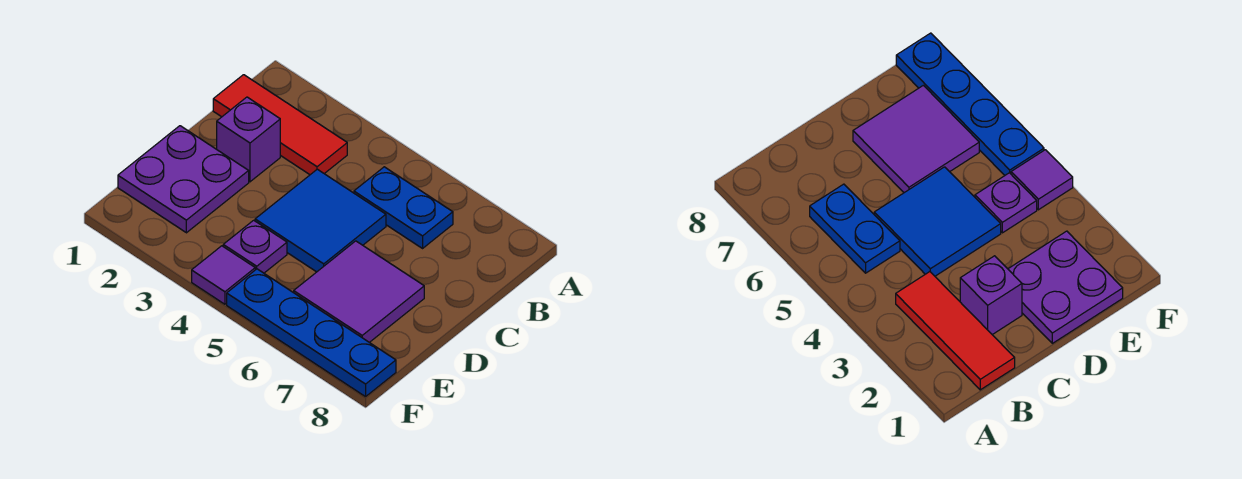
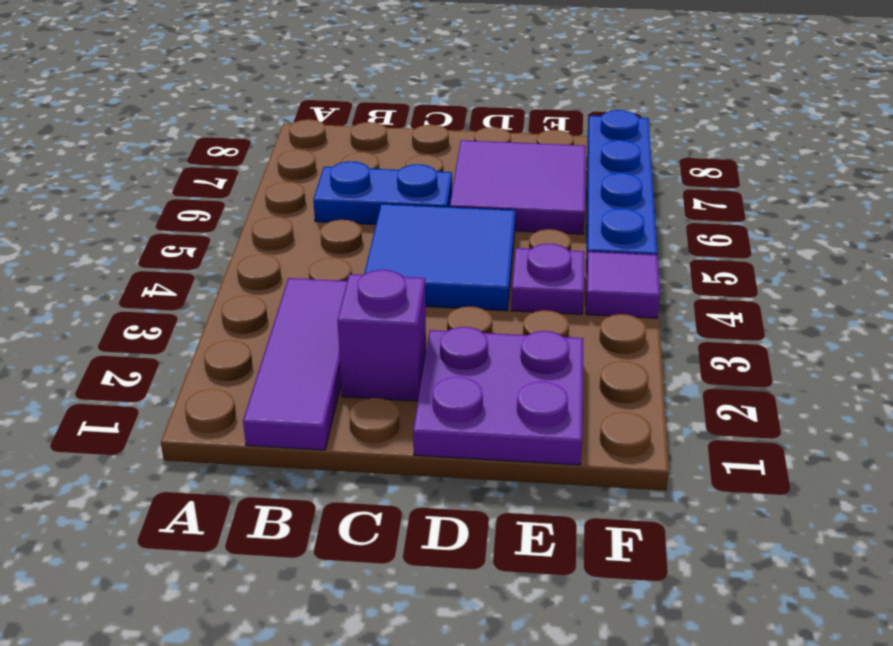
red 1x3 tile [213,75,347,175] -> purple 1x3 tile [243,278,347,450]
blue 1x2 plate [354,167,453,248] -> blue 1x2 plate turned to [313,161,452,224]

